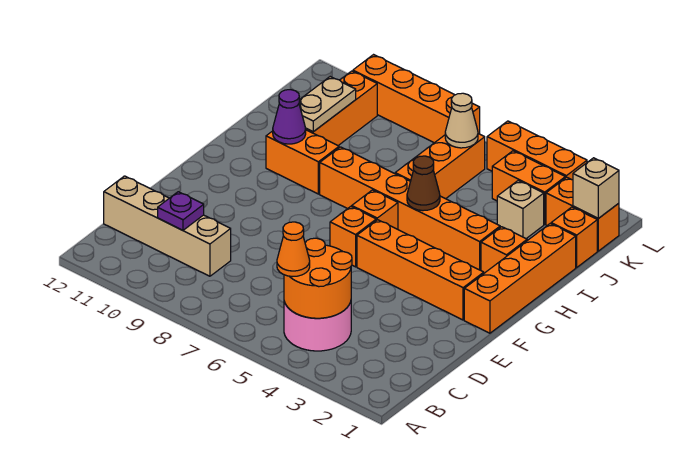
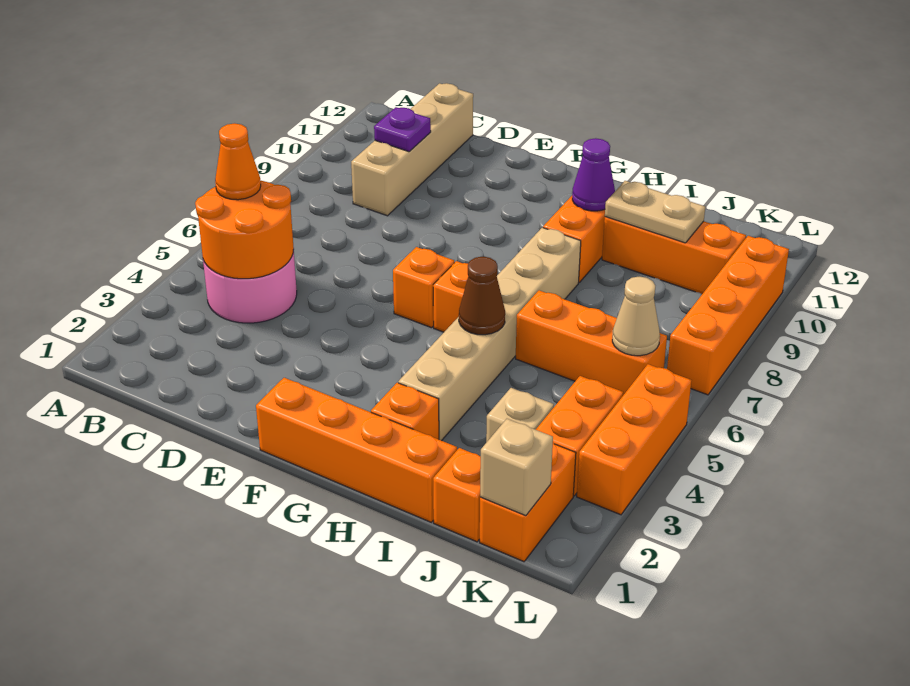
orange 1x4 brick [357,220,484,320] -> none
orange 1x6 brick [320,147,500,270] -> tan 1x6 brick [398,228,581,441]

